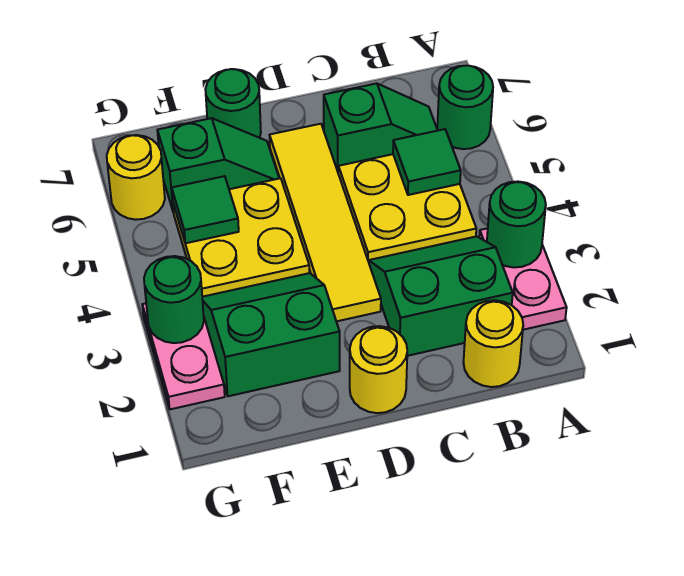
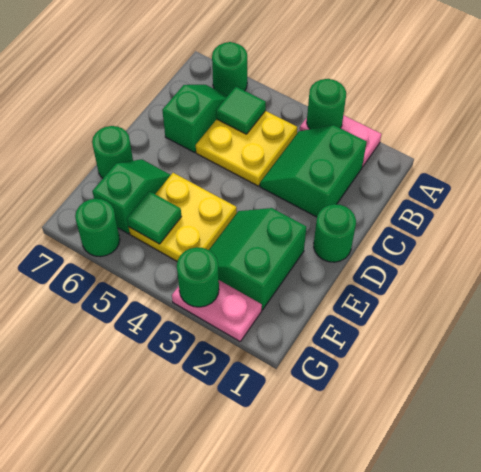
yellow 1x1 round brick [463,300,523,387] -> none
yellow 1x1 round brick [350,326,407,413] -> green 1x1 round brick [314,204,356,262]
yellow 1x4 tile [270,124,381,321] -> none
yellow 1x1 round brick [107,135,165,220] -> green 1x1 round brick [75,199,120,257]

